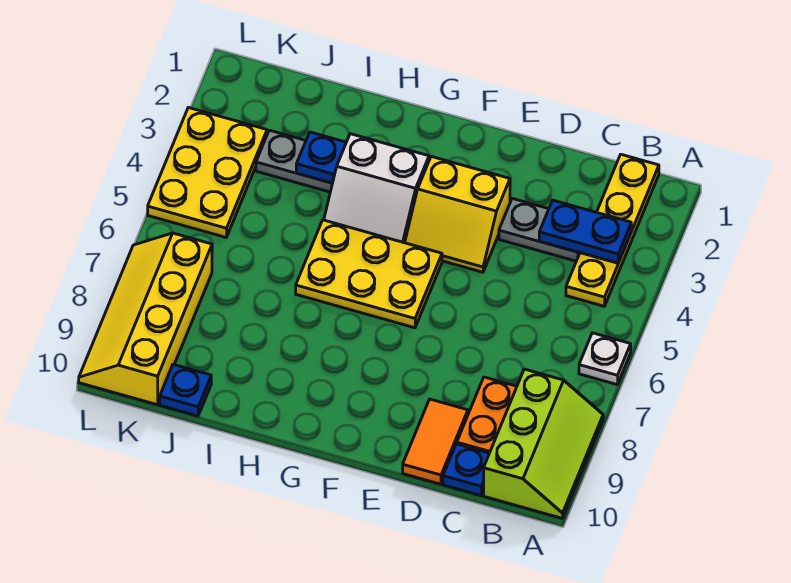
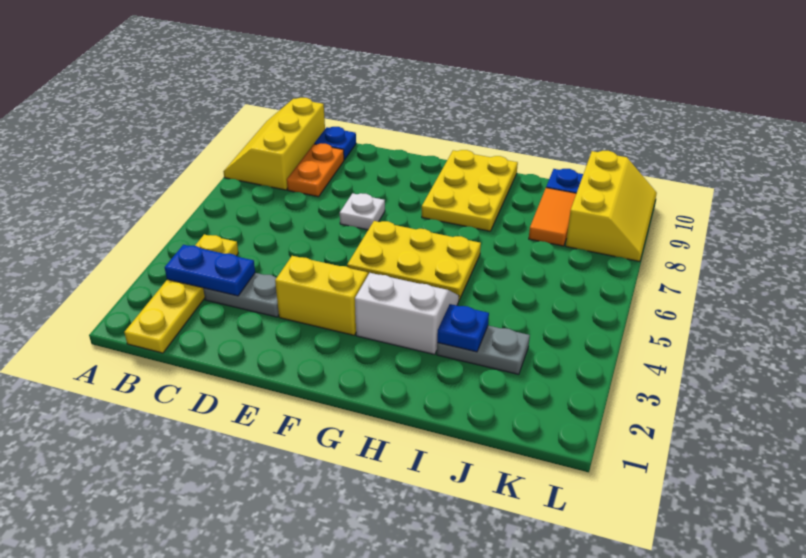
white 1x1 plate [579,333,631,385] -> white 1x1 plate moved to [340,193,385,230]
lime 2x3 slope [484,369,603,518] -> yellow 2x3 slope [223,98,325,190]
orange 1x2 tile [403,399,468,484] -> orange 1x2 tile moved to [529,188,576,246]
yellow 2x3 plate [148,108,267,237] -> yellow 2x3 plate moved to [422,150,518,231]
yellow 2x4 slope [79,233,212,405] -> yellow 2x3 slope [566,151,657,262]

